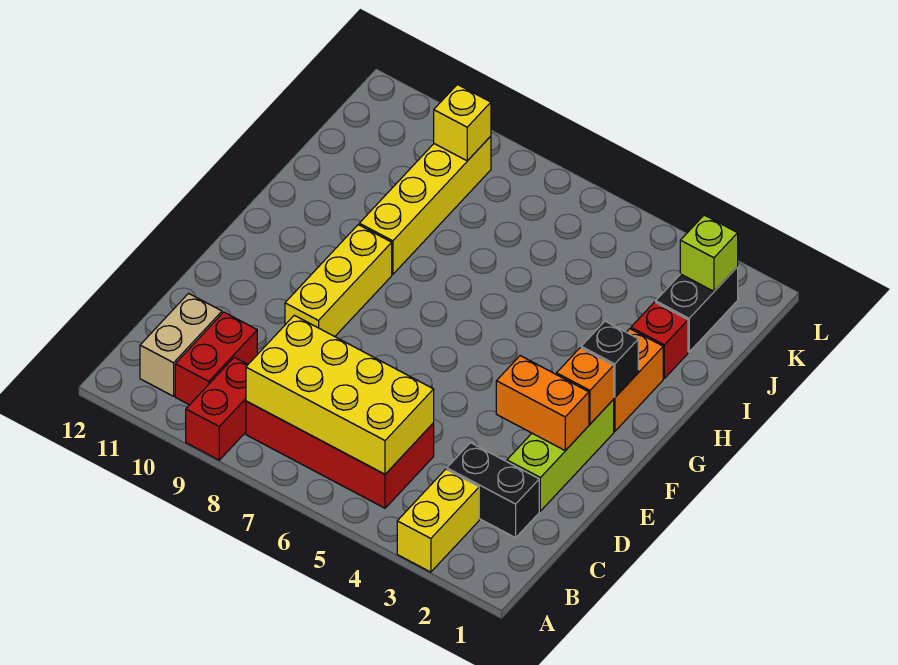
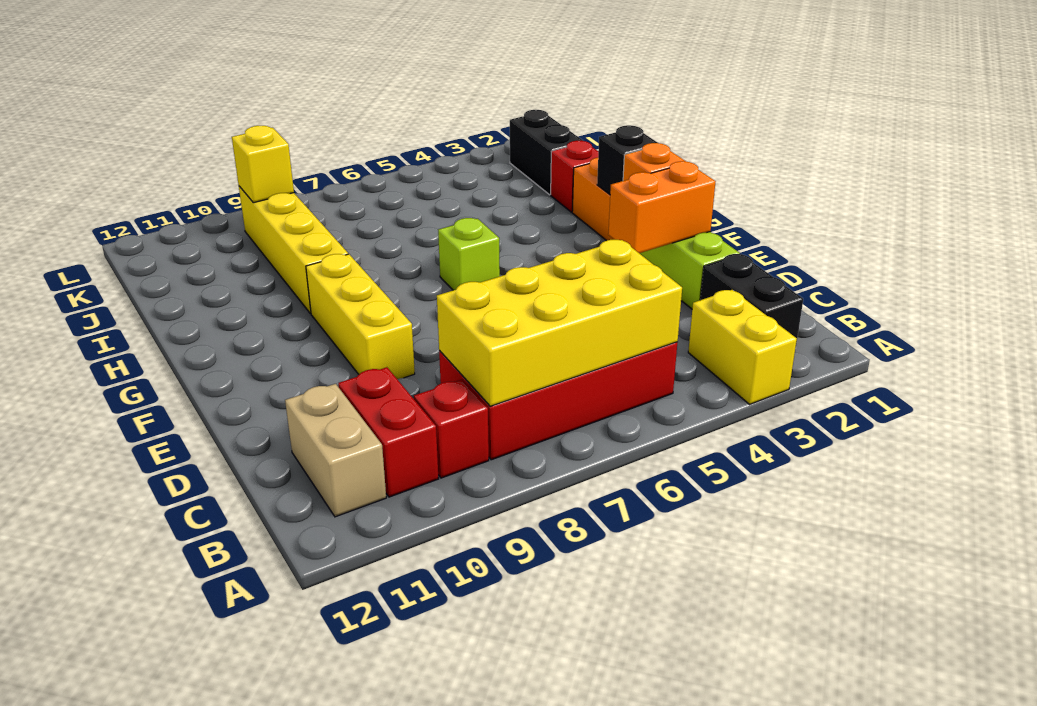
red 1x2 brick [186,357,248,460] -> red 1x1 brick [414,380,489,478]
black 1x2 brick [447,443,539,538] -> black 1x2 brick turned to [701,254,803,349]
lime 1x1 brick [680,215,738,291] -> lime 1x1 brick moved to [438,218,500,290]

